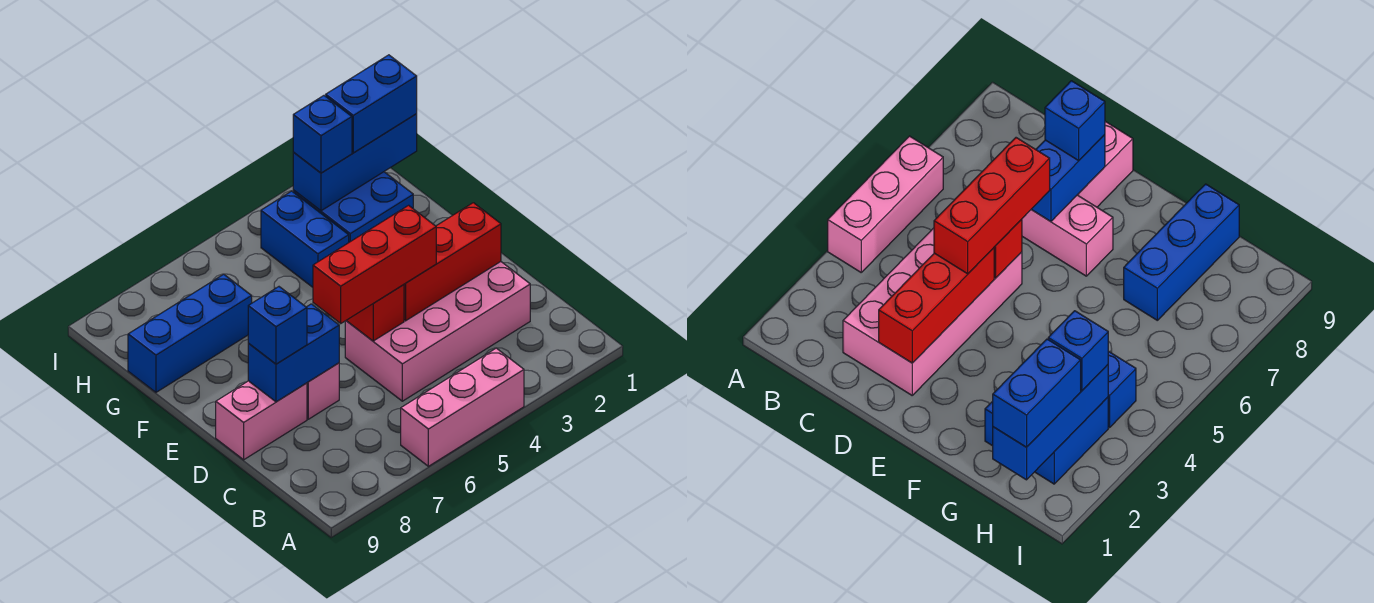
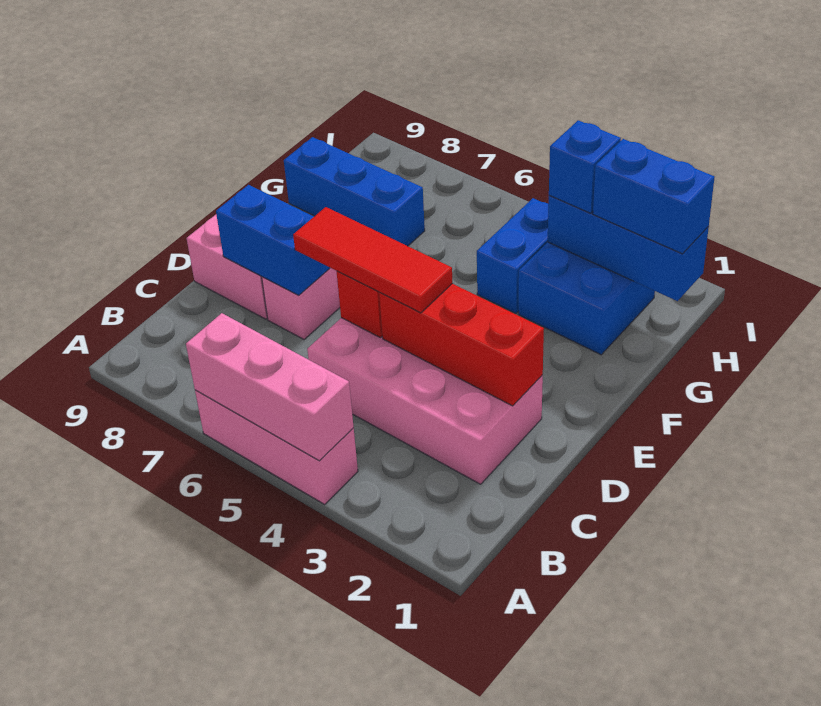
none -> pink 1x3 brick [186,313,354,461]
red 1x3 brick [313,205,436,323] -> red 1x3 tile [293,207,452,313]
blue 1x1 brick [248,287,307,364] -> none

